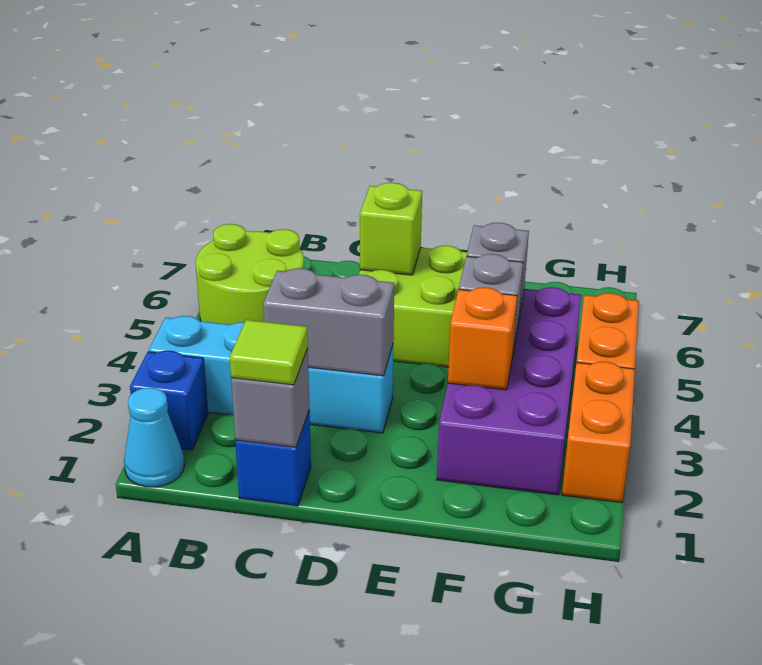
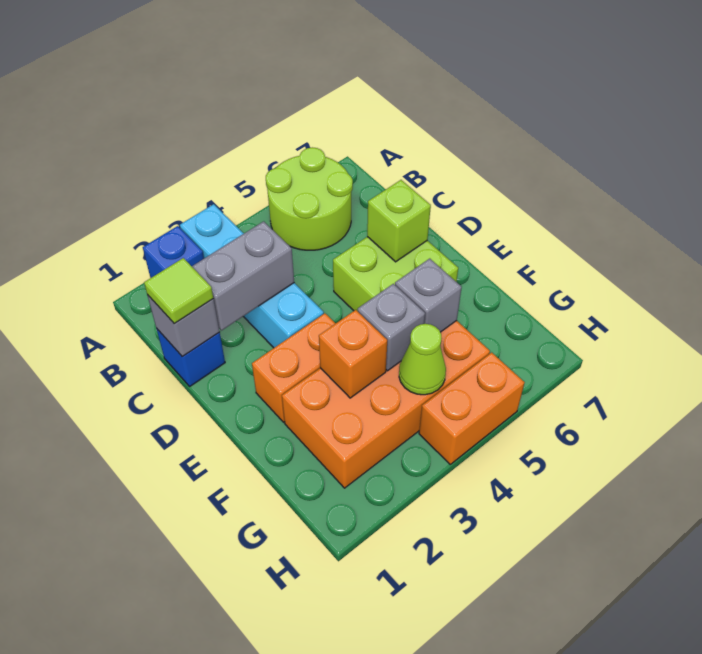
cyan 1x1 cone [124,388,184,487] -> none
grey 1x2 brick [263,268,394,376] -> grey 1x2 brick turned to [192,221,294,331]
purple 2x4 brick [437,287,581,495] -> orange 2x4 brick [282,321,490,488]
none -> lime 1x1 cone [399,324,446,395]
orange 1x2 brick [562,361,635,503] -> orange 1x2 brick moved to [252,313,336,422]

